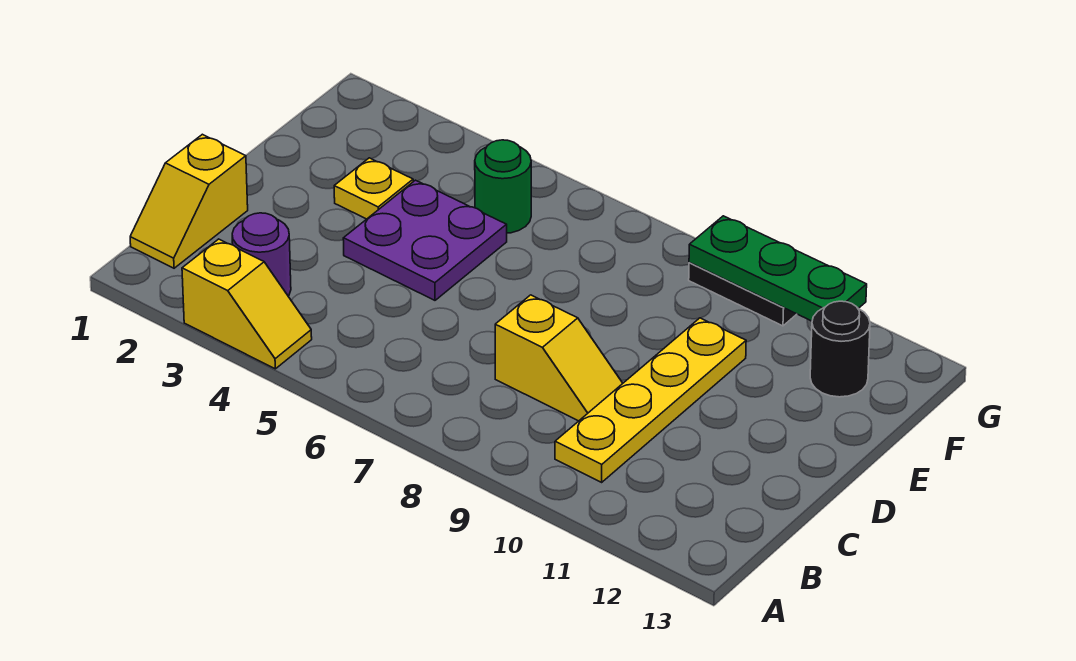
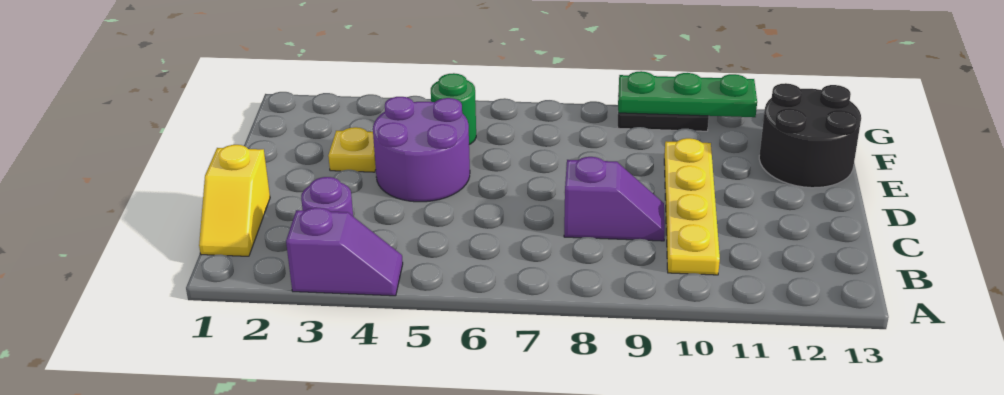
yellow 1x2 slope [182,239,312,369] -> purple 1x2 slope [286,208,403,296]
yellow 1x2 slope [495,295,623,421] -> purple 1x2 slope [564,157,665,241]
purple 2x2 plate [343,180,507,300] -> purple 2x2 round brick [373,97,470,202]
black 1x1 round brick [810,301,870,397] -> black 2x2 round brick [759,83,861,188]

